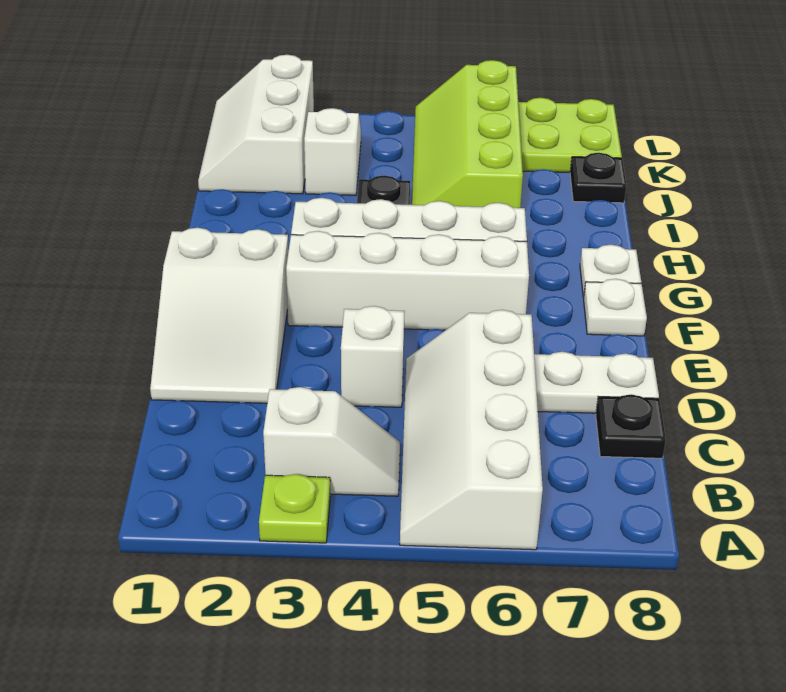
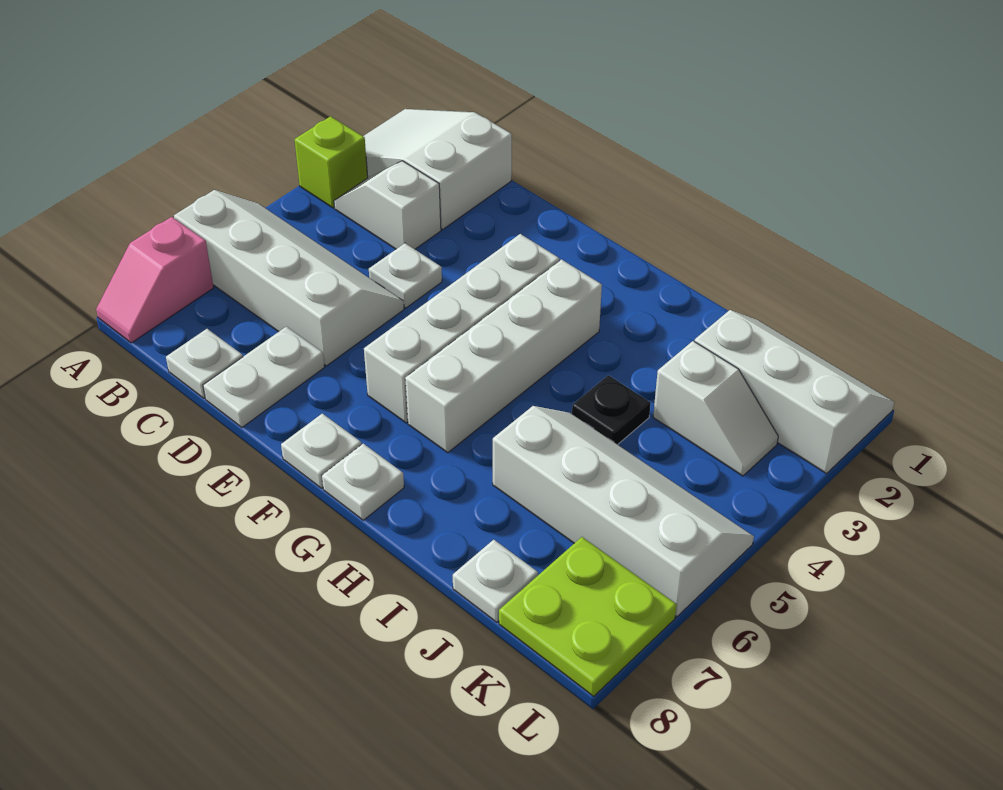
lime 1x1 plate [259,474,330,543] -> lime 1x1 brick [295,116,368,208]
none -> pink 1x2 slope [96,217,214,343]
white 1x2 slope [263,387,400,496] -> white 1x2 slope turned to [334,161,441,249]
black 1x1 plate [596,394,666,458] -> white 1x1 plate [166,329,243,398]
white 2x3 slope [150,228,289,403] -> white 2x3 slope moved to [363,109,512,229]
white 1x1 brick [341,306,405,407] -> white 1x1 plate [369,243,442,308]
lime 2x4 slope [412,60,523,208] -> white 2x4 slope [493,406,754,617]
black 1x1 plate [570,153,626,203] -> white 1x1 plate [453,540,538,622]

